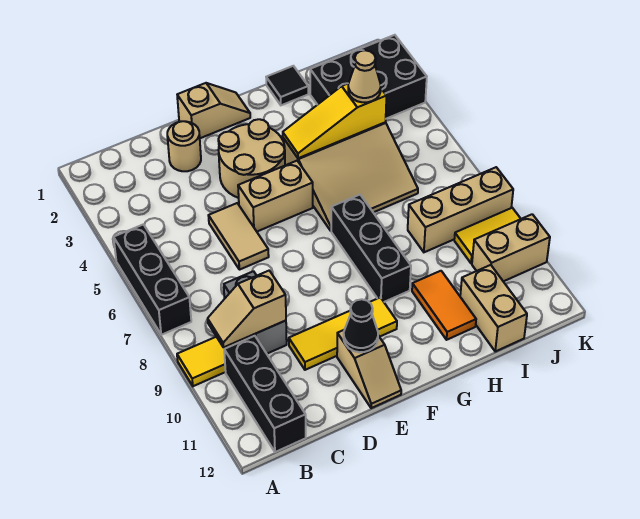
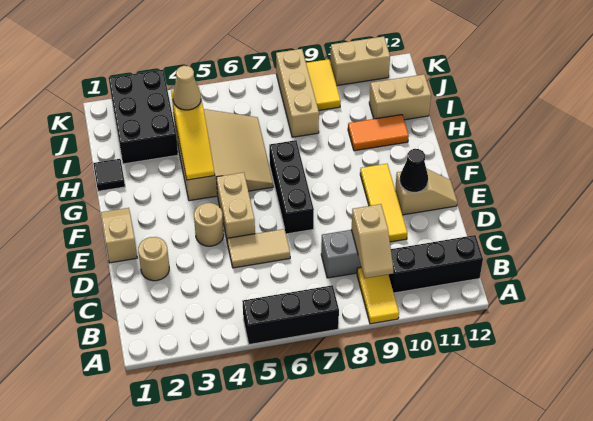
tan 2x2 round brick [218,119,285,198] -> tan 1x1 round brick [194,203,224,246]
black 1x3 brick [331,195,411,302] -> black 1x3 brick turned to [269,140,314,234]
tan 1x2 brick [472,214,550,281] -> tan 1x2 brick turned to [330,36,390,86]

